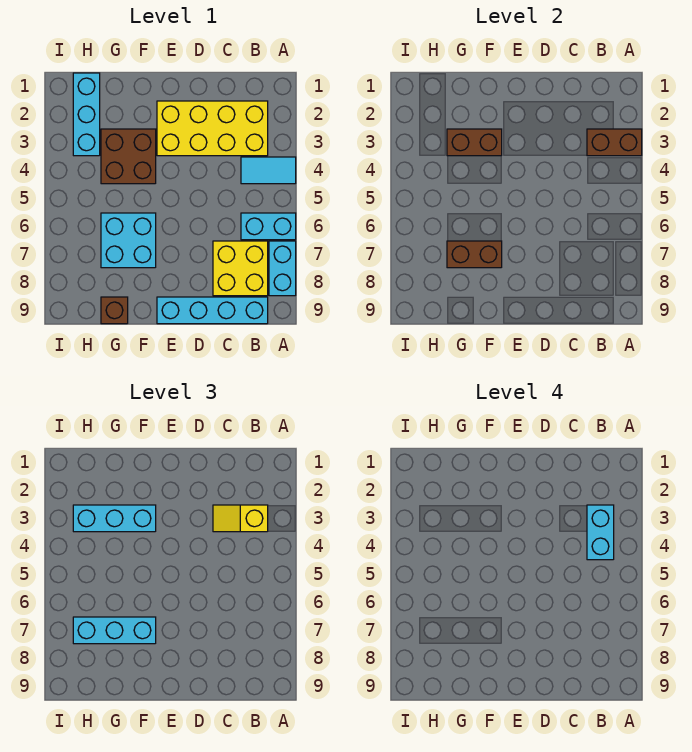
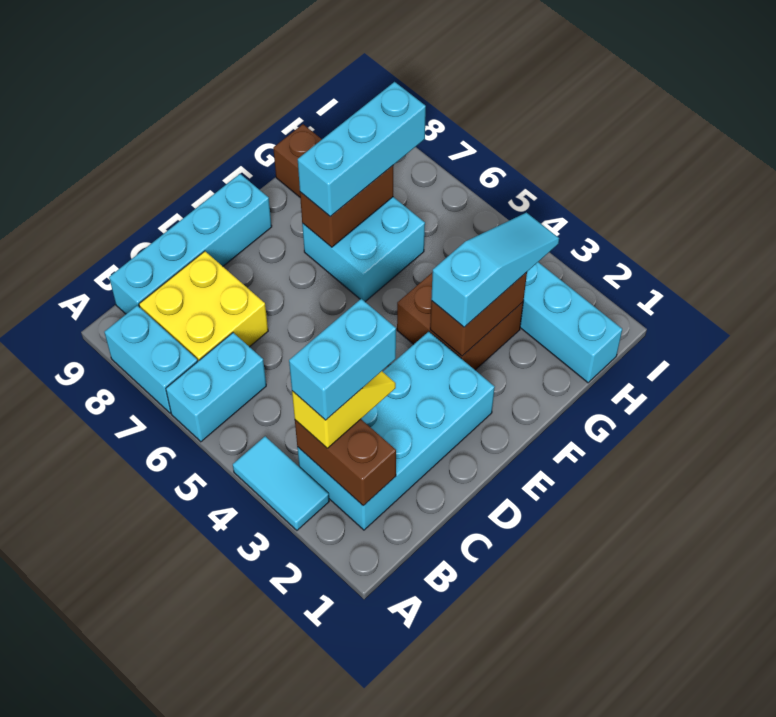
brown 1x2 brick [587,129,642,156] -> brown 1x2 brick turned to [295,419,396,506]
cyan 1x2 tile [241,157,296,184] -> cyan 1x2 tile turned to [233,436,329,530]
yellow 2x4 brick [157,101,268,156] -> cyan 2x4 brick [297,331,495,530]
cyan 1x2 brick [587,505,614,560] -> cyan 1x2 brick turned to [289,299,396,420]
cyan 1x3 brick [73,505,156,532] -> cyan 1x3 slope [431,213,559,327]

